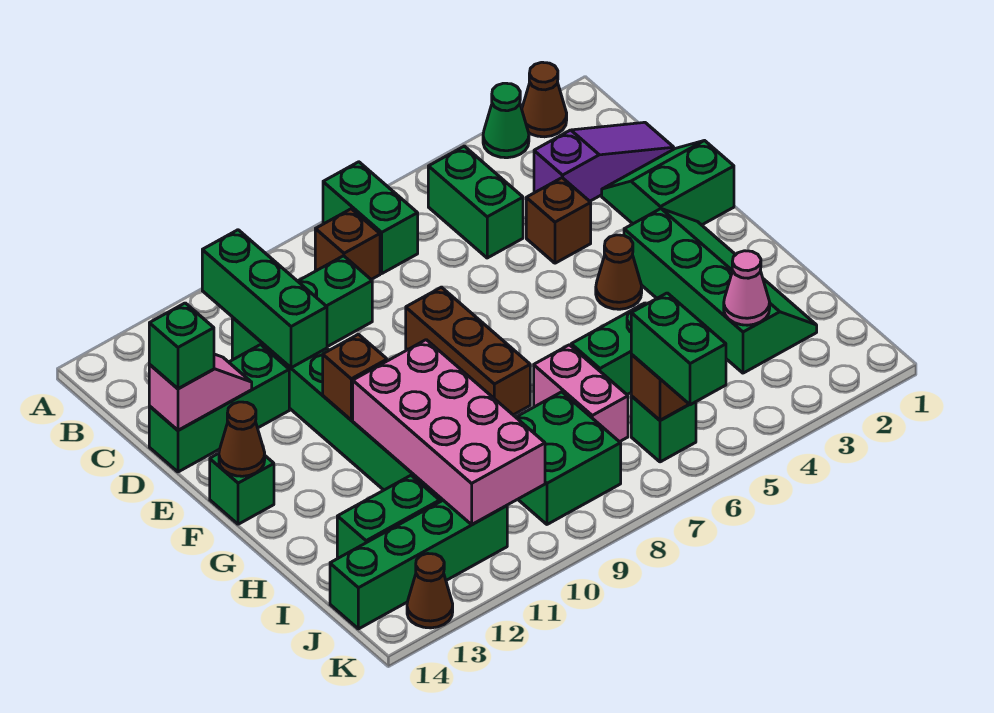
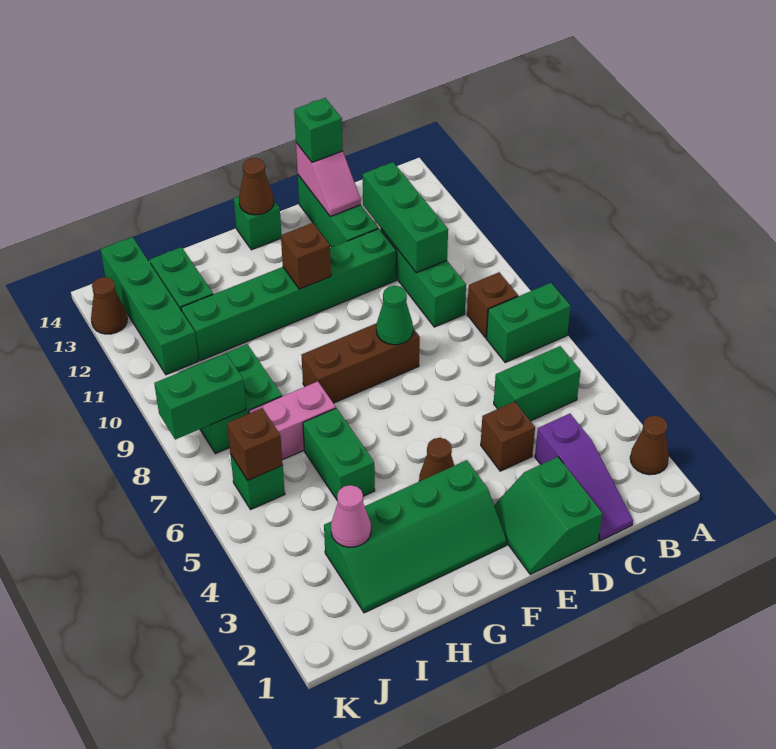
green 1x1 cone [483,83,529,158] -> green 1x1 cone moved to [376,286,413,345]
green 1x3 brick [202,230,327,368] -> green 1x3 brick turned to [363,162,448,273]
green 2x2 slope [602,141,734,225] -> green 2x2 slope turned to [494,457,603,574]
pink 2x4 brick [353,340,545,524] -> none
green 1x2 brick [631,293,726,405] -> green 1x2 brick moved to [154,354,246,440]

